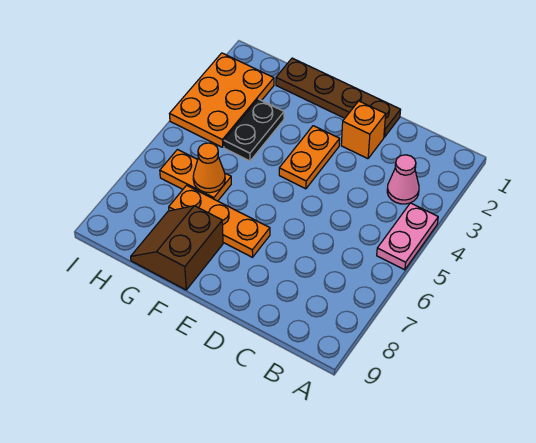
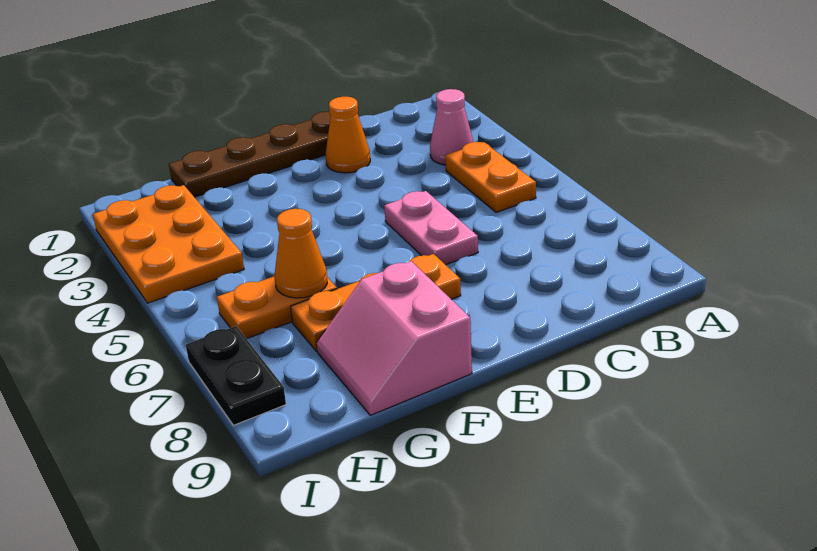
pink 1x2 plate [377,203,438,270] -> pink 1x2 plate moved to [384,191,478,265]
orange 1x1 brick [341,101,386,159] -> orange 1x1 cone [326,97,370,173]
orange 1x2 plate [279,126,340,189] -> orange 1x2 plate moved to [445,142,536,212]
brown 2x2 slope [131,206,223,290] -> pink 2x2 slope [316,261,472,415]
black 1x2 plate [224,99,284,161] -> black 1x2 plate moved to [186,326,286,425]

